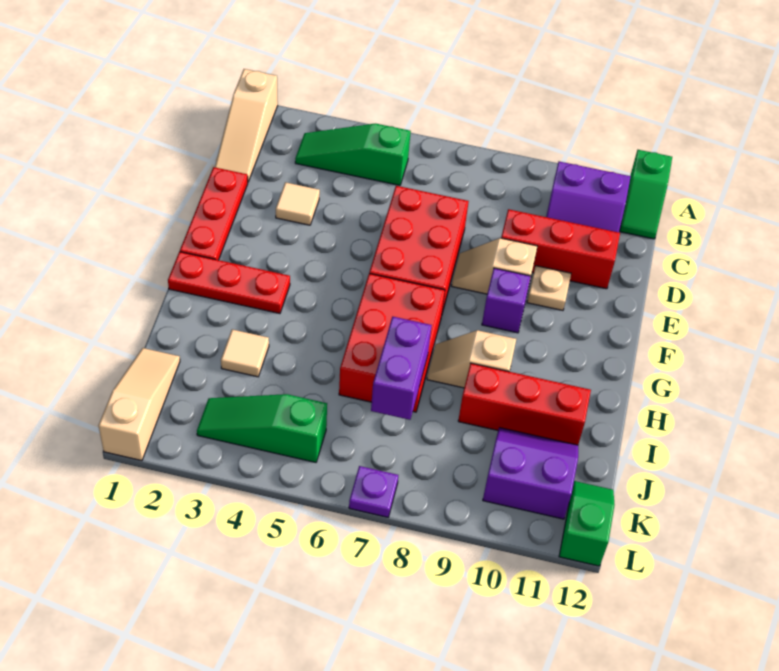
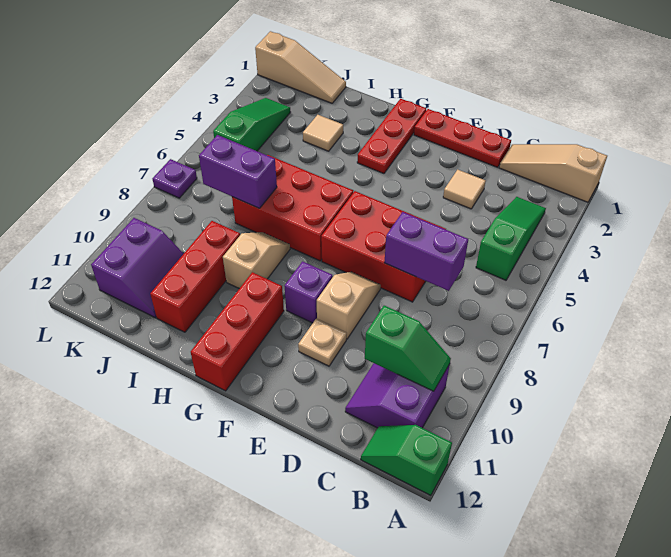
none -> purple 1x2 brick [384,212,468,291]
red 1x3 brick [501,209,620,289] -> red 1x3 brick moved to [191,272,284,391]
green 1x2 slope [559,481,615,566] -> green 1x2 slope moved to [365,306,451,391]

